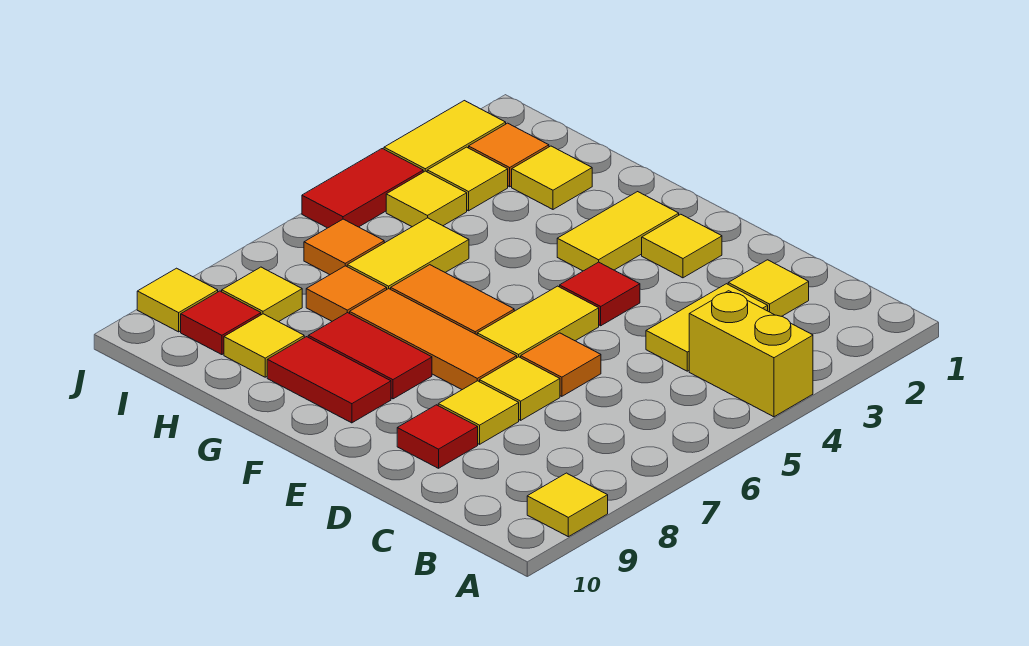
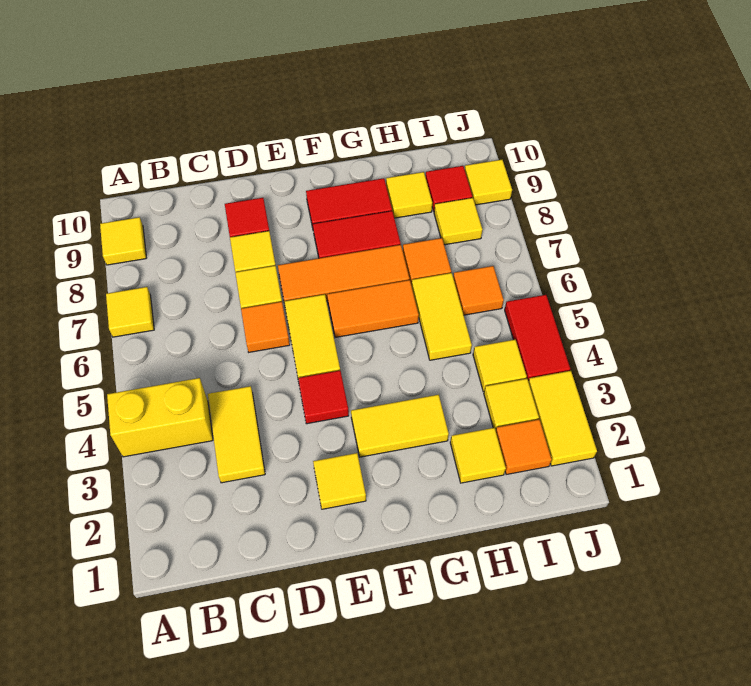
yellow 1x1 tile [728,260,809,316] -> yellow 1x1 tile moved to [106,287,154,337]
yellow 1x2 tile [557,192,679,271] -> yellow 1x2 tile turned to [351,395,449,457]

